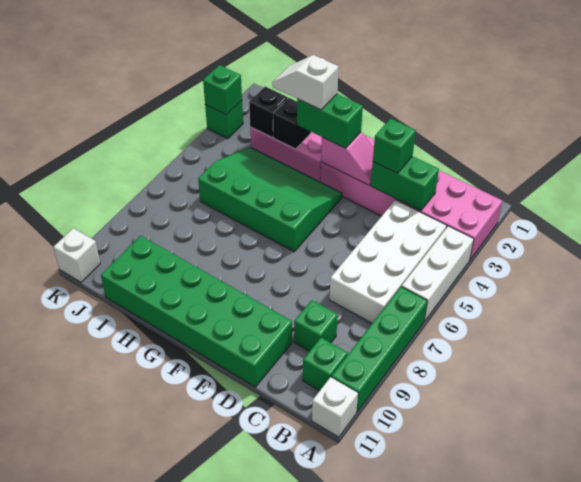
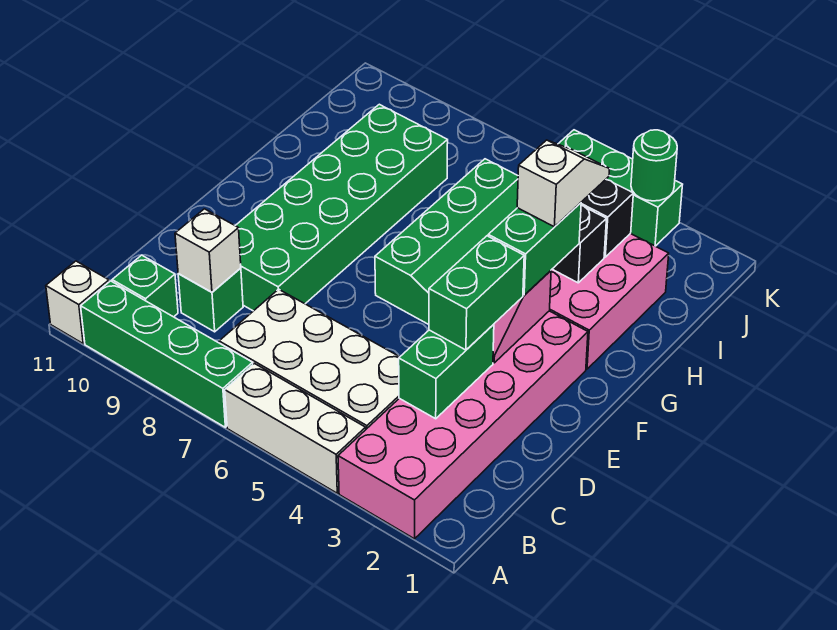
green 1x1 brick [373,119,416,173] -> green 1x2 brick [429,236,524,350]
green 2x6 brick [101,236,292,387] -> green 2x6 brick moved to [235,104,448,311]
green 1x1 brick [205,100,243,139] -> green 1x3 brick [558,130,683,246]
green 1x1 brick [203,65,242,115] -> green 1x1 round brick [631,130,677,201]
white 1x1 brick [53,228,100,282] -> white 1x1 brick moved to [175,209,241,292]

